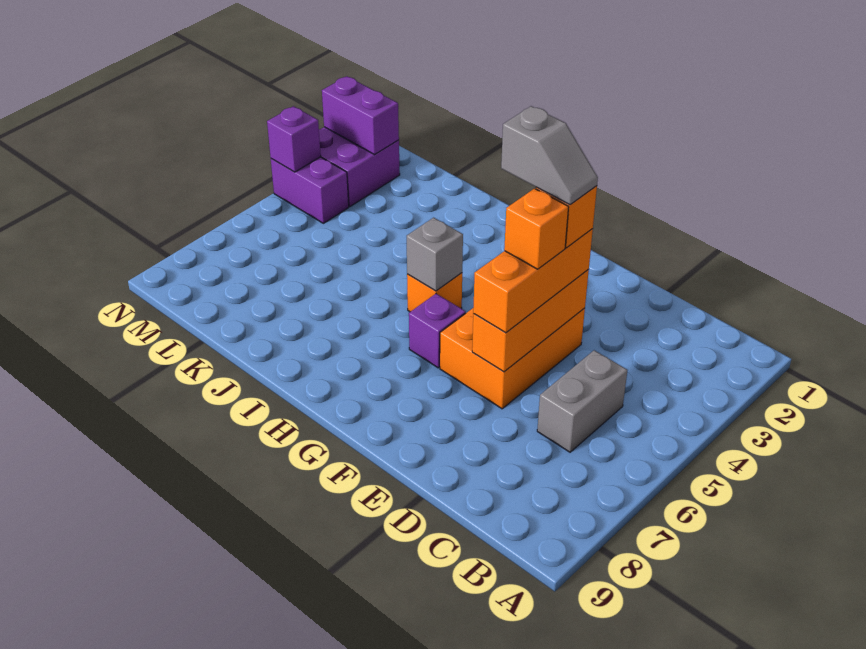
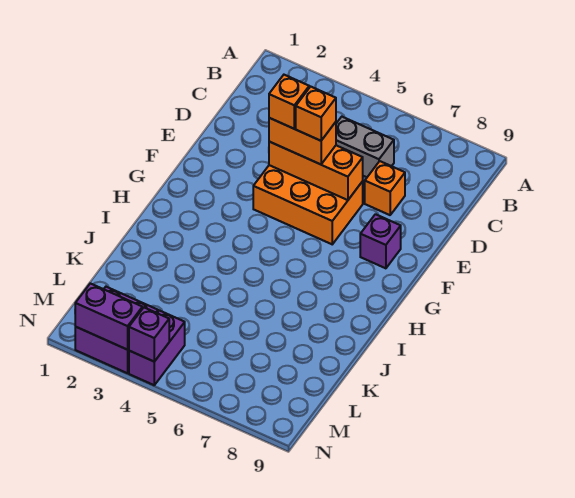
orange 1x3 brick [473,229,593,333] -> orange 1x2 brick [269,118,336,164]
grey 1x2 slope [501,106,598,205] -> none
purple 1x1 brick [409,294,466,368] -> purple 1x1 brick moved to [360,214,401,268]
orange 1x1 brick [407,273,462,312] -> orange 1x1 brick moved to [365,161,405,215]
grey 1x1 brick [407,218,463,291] -> none
purple 1x2 brick [322,76,399,155] -> purple 1x2 brick turned to [75,283,142,350]

